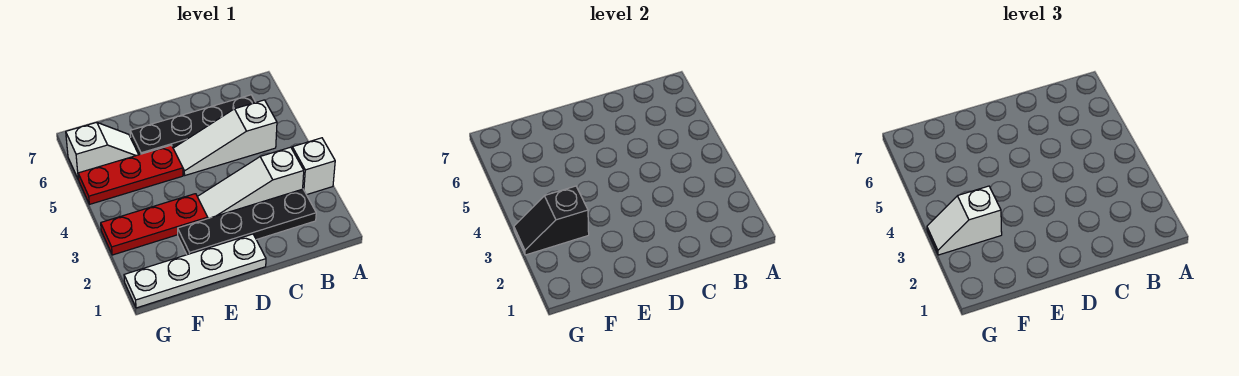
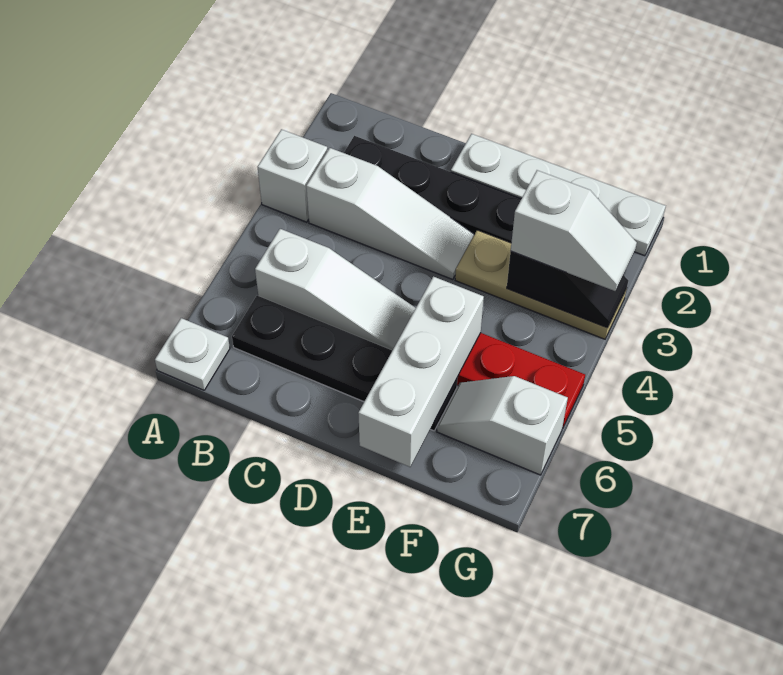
none -> white 1x1 plate [155,318,230,390]
red 1x3 plate [101,194,208,255] -> tan 1x3 plate [455,230,627,339]
none -> white 1x3 brick [358,276,484,467]

